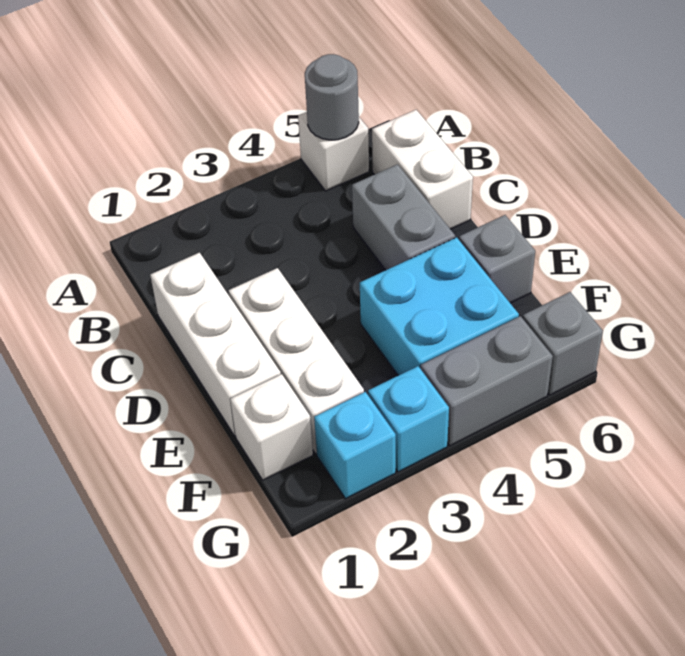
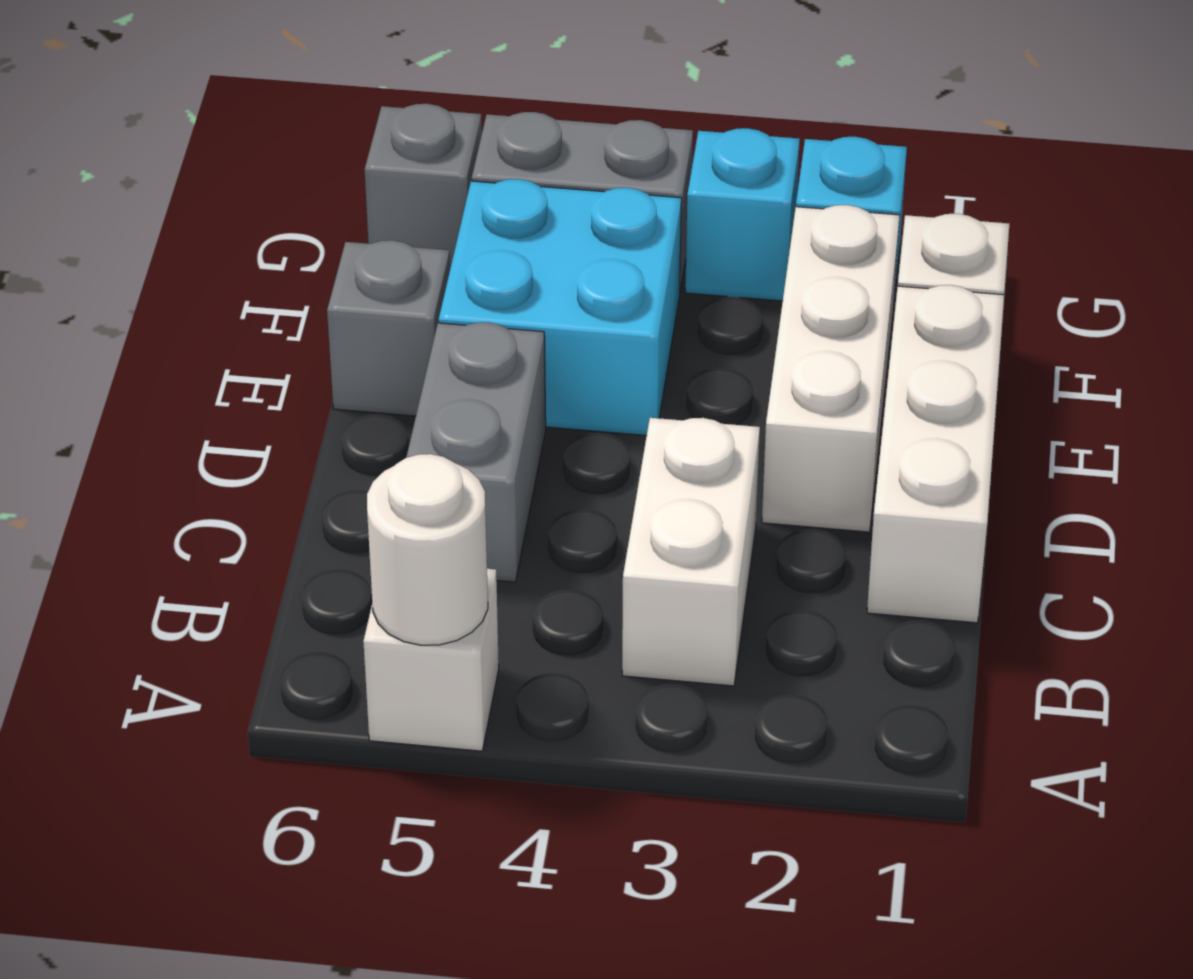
grey 1x1 round brick [305,54,359,140] -> white 1x1 round brick [367,454,488,645]
white 1x2 brick [372,110,473,229] -> white 1x2 brick moved to [622,418,760,686]

